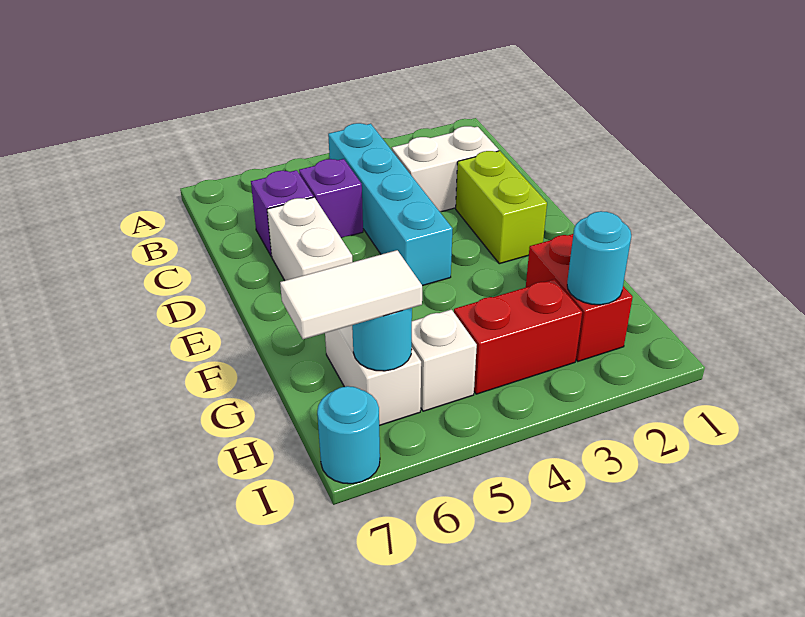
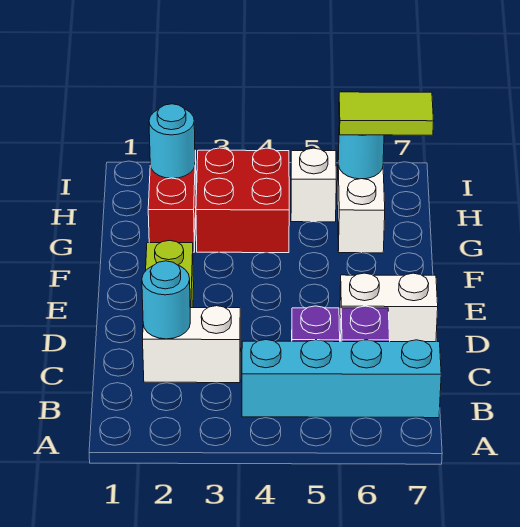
cyan 1x4 brick [328,123,453,286] -> cyan 1x4 brick turned to [242,340,441,418]
white 1x2 brick [267,197,352,280] -> white 1x2 brick turned to [340,273,438,342]
red 1x2 brick [454,279,582,394] -> red 2x2 brick [196,148,289,253]
white 1x2 tile [280,250,422,339] -> lime 1x2 tile [339,92,434,135]
cyan 1x1 round brick [317,386,380,484] -> cyan 1x1 round brick moved to [142,261,190,339]

